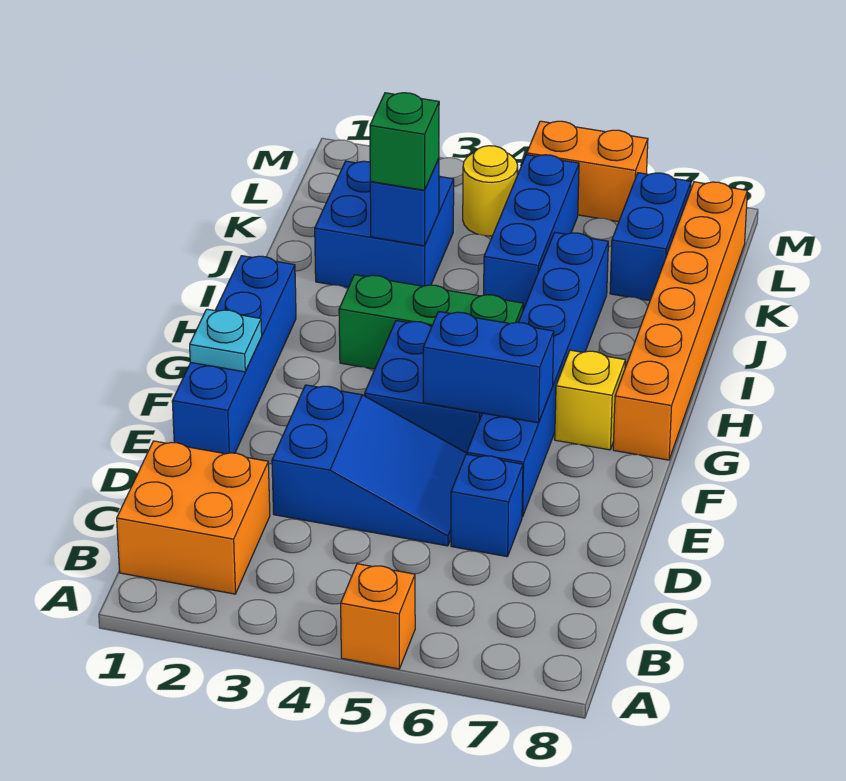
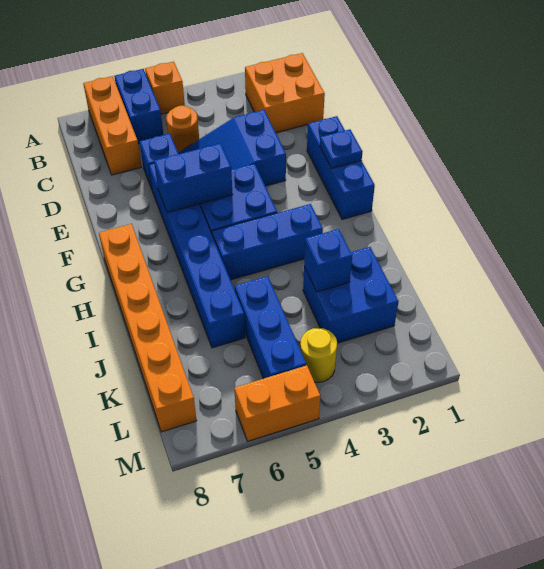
none -> orange 1x3 brick [83,76,141,175]
none -> orange 1x1 round brick [166,106,199,152]
blue 1x4 brick [172,256,296,454] -> blue 1x3 brick [307,116,375,219]
cyan 1x1 plate [190,309,262,372] -> blue 1x1 plate [320,129,362,168]
yellow 1x1 brick [555,350,625,450] -> none
green 1x3 brick [339,275,523,369] -> blue 1x3 brick [212,204,323,280]
green 1x1 brick [370,93,439,190] -> none
blue 1x2 brick [610,173,691,301] -> blue 1x2 brick moved to [114,69,163,144]

